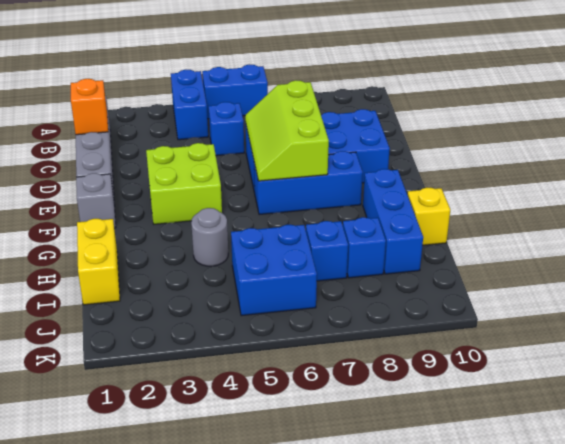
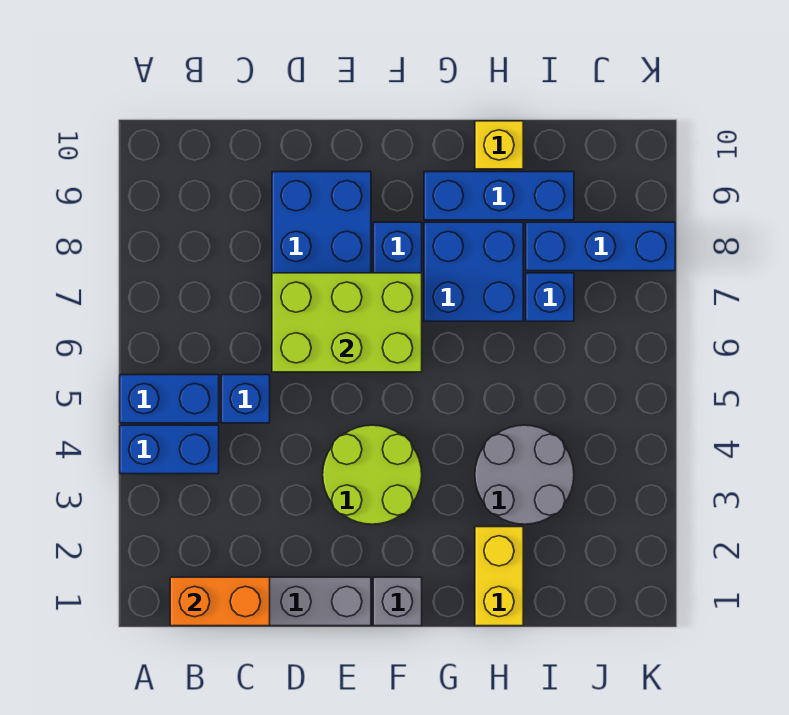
blue 1x2 brick [202,64,268,119] -> blue 1x2 brick turned to [120,375,219,423]
orange 1x1 brick [71,79,108,135] -> orange 1x2 brick [170,577,270,626]
lime 2x3 slope [245,80,329,181] -> lime 2x3 brick [272,273,422,372]
lime 2x2 brick [146,143,222,224] -> lime 2x2 round brick [323,425,422,524]
yellow 1x2 brick [77,219,120,305] -> yellow 1x2 brick turned to [475,527,523,626]
grey 1x1 round brick [191,208,228,266] -> grey 2x2 round brick [475,425,574,524]
blue 2x2 brick [231,225,317,316] -> blue 2x2 brick moved to [424,222,523,321]
blue 1x1 brick [343,217,386,278] -> blue 1x3 brick [526,222,675,271]

